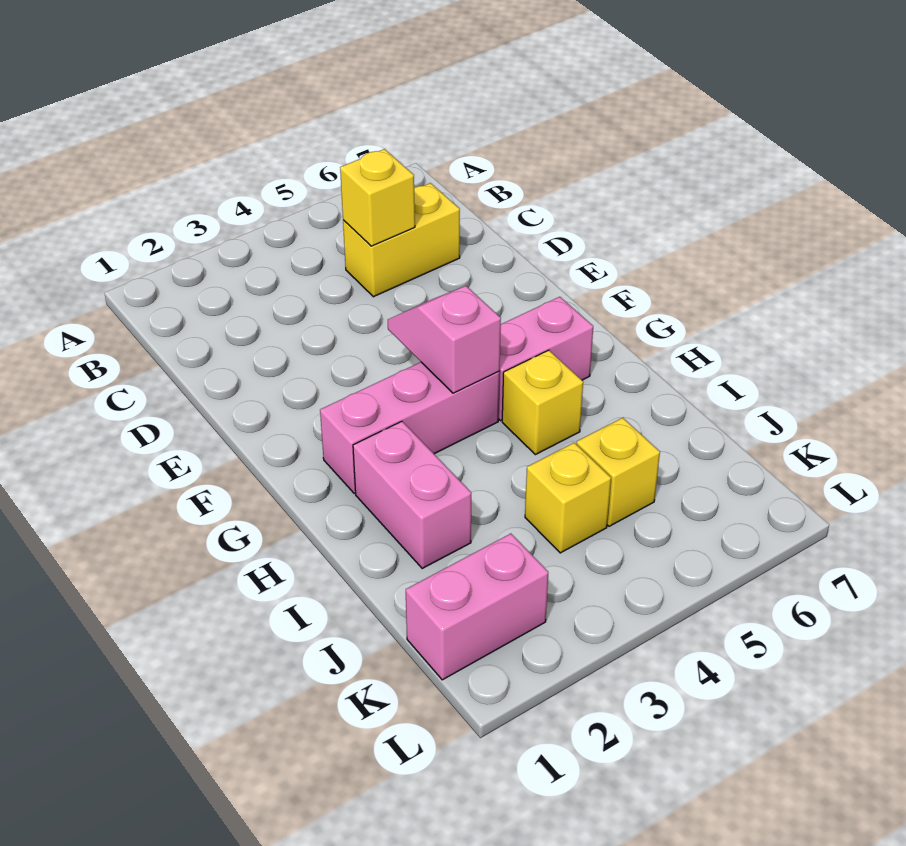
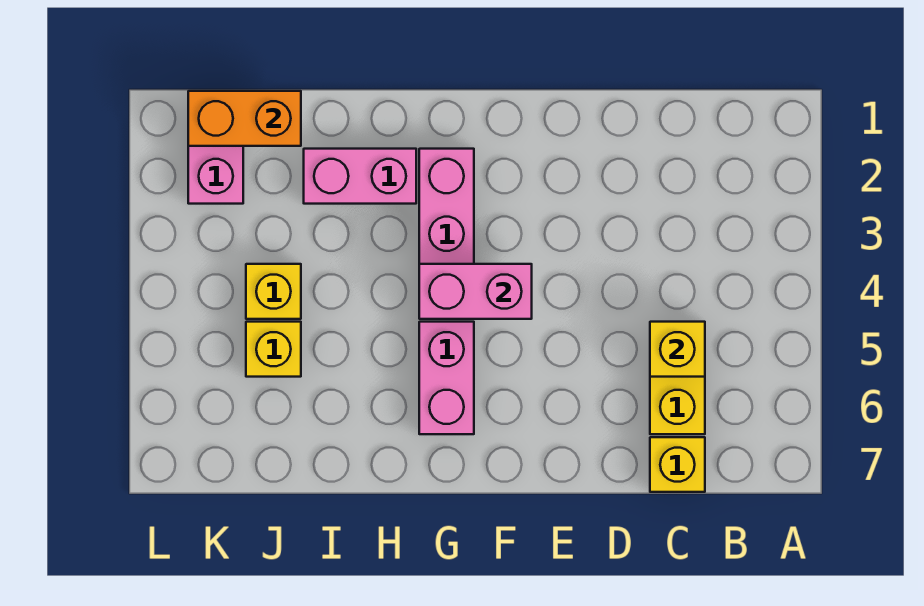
pink 1x2 slope [388,286,501,393] -> pink 1x2 brick [419,264,532,319]
yellow 1x1 brick [502,350,583,455] -> yellow 1x1 brick moved to [650,437,705,492]
none -> orange 1x2 brick [188,91,301,146]

